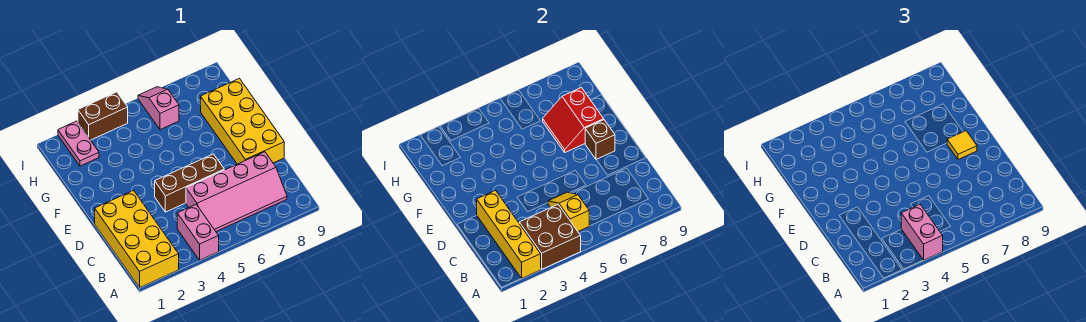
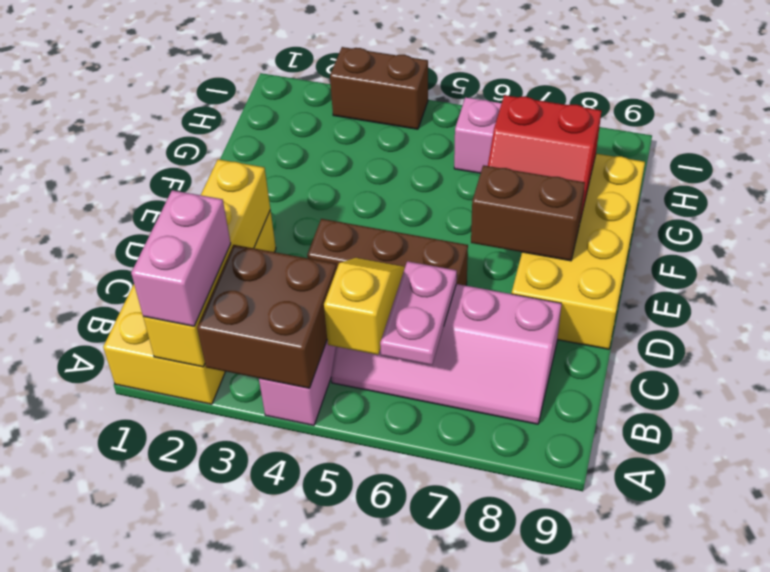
pink 1x2 brick [901,205,943,260] -> pink 1x2 brick moved to [131,190,231,326]
brown 1x1 brick [585,120,615,160] -> brown 1x2 brick [471,165,585,261]
yellow 1x1 tile [947,131,977,160] -> none
red 2x2 slope [543,88,604,152] -> red 2x2 slope turned to [488,95,601,221]
pink 1x2 plate [58,121,99,166] -> pink 1x2 plate moved to [380,261,457,365]

